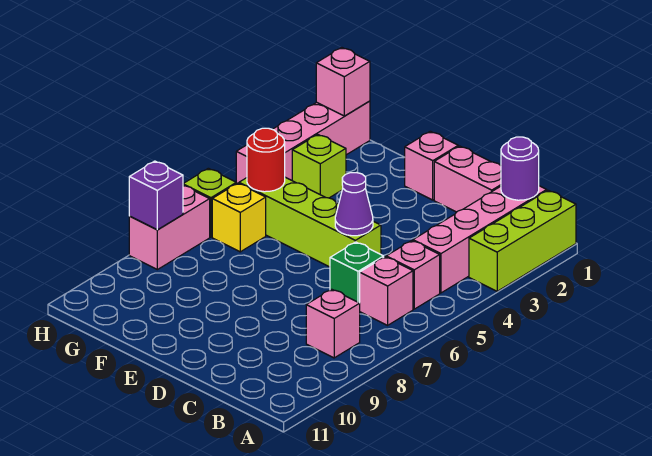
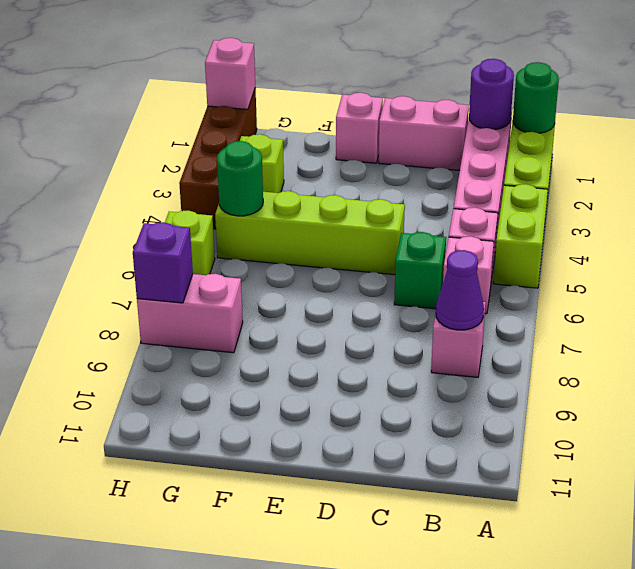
none -> green 1x1 round brick [513,62,559,133]
none -> lime 1x2 brick [493,184,548,288]
purple 1x1 cone [335,173,373,236] -> purple 1x1 cone moved to [436,250,484,330]
red 1x1 round brick [247,128,285,192] -> green 1x1 round brick [217,141,263,216]
yellow 1x1 brick [212,183,266,252] -> none
pink 1x4 brick [236,101,370,184] -> brown 1x4 brick [179,88,257,229]
pink 1x2 brick [129,186,210,270] -> pink 1x2 brick turned to [137,274,243,353]

